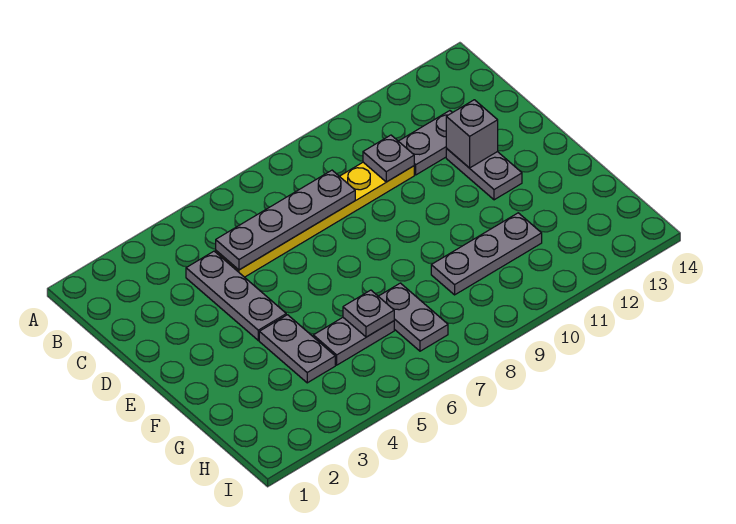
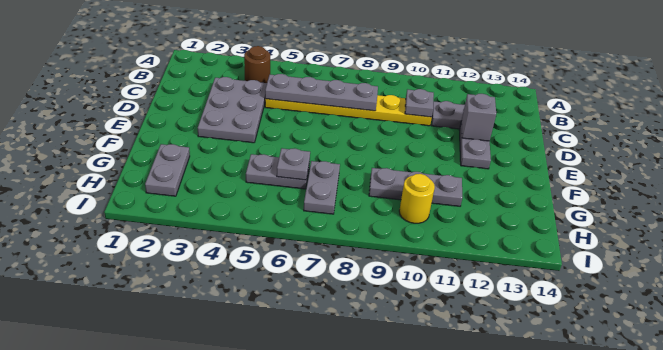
none -> brown 1x1 round brick [244,46,270,83]
grey 1x3 plate [186,251,286,340] -> grey 2x3 plate [198,77,267,143]
grey 1x2 plate [259,315,335,383] -> grey 1x2 plate moved to [145,144,190,196]
none -> yellow 1x1 round brick [399,174,435,223]

